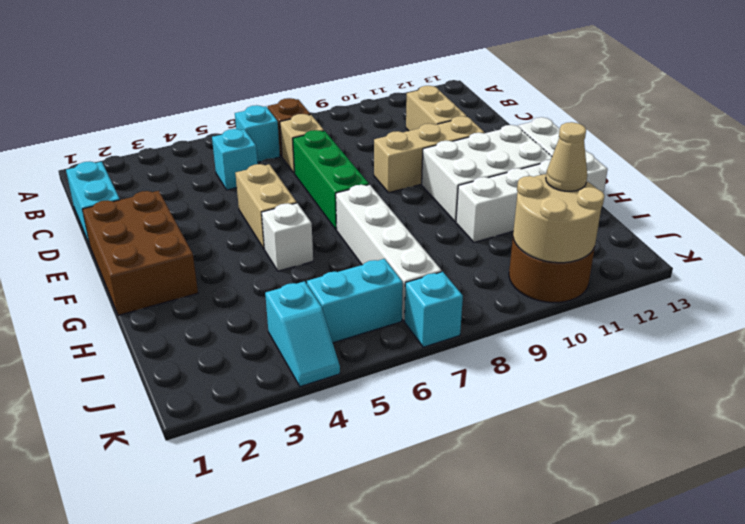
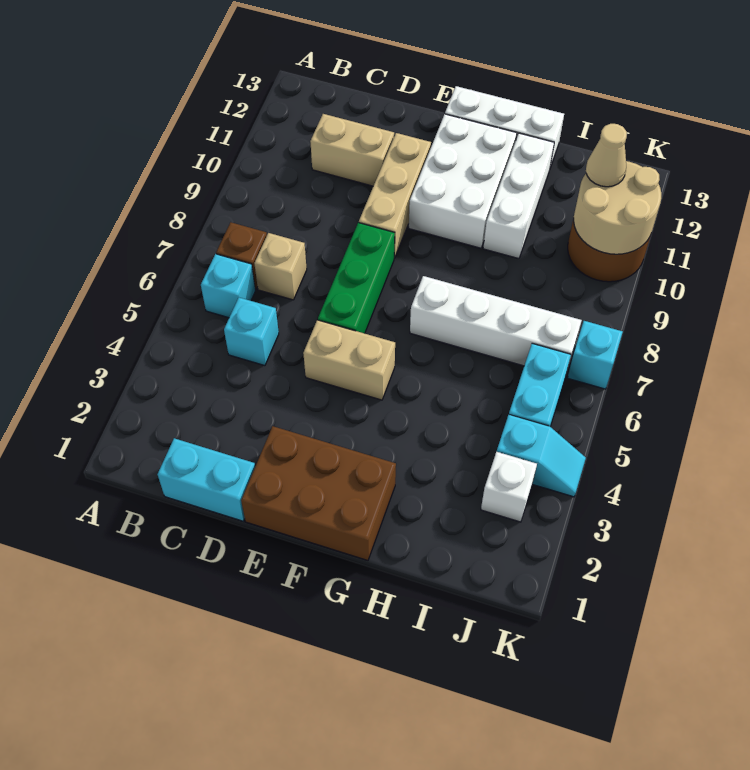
green 1x3 brick [293,130,369,230] -> green 1x3 brick turned to [318,223,395,333]
white 1x1 brick [262,203,313,271] -> white 1x1 brick moved to [481,452,537,522]

